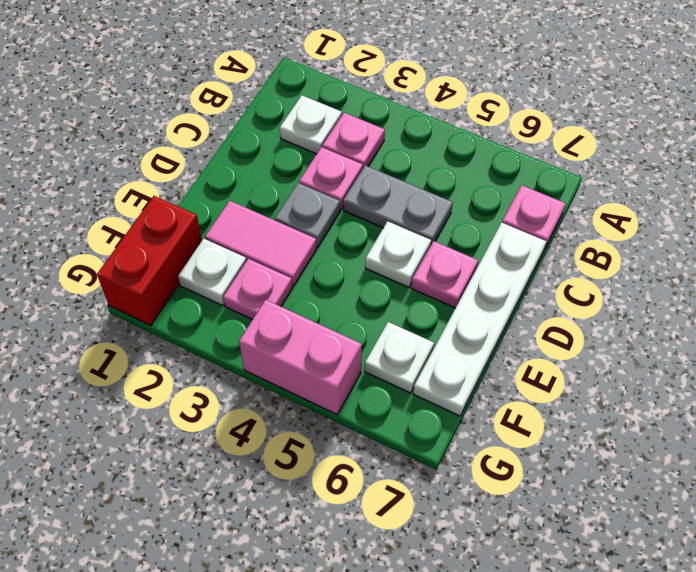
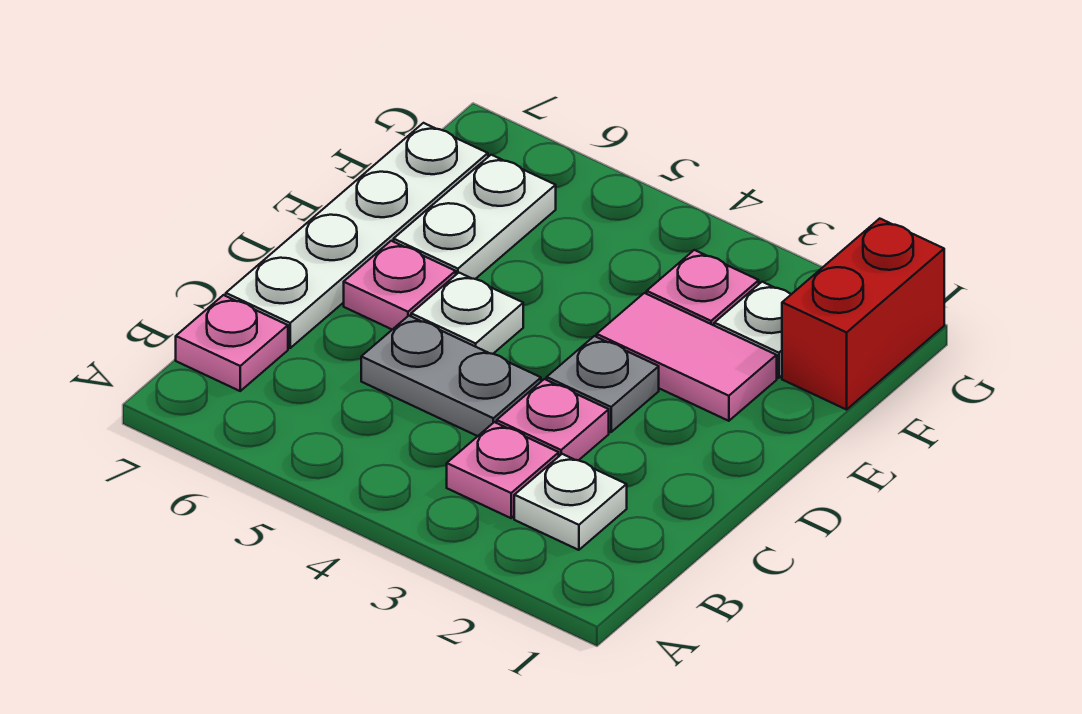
white 1x1 plate [365,322,434,393] -> white 1x2 plate [394,155,556,279]
pink 1x2 brick [239,300,362,414] -> none

